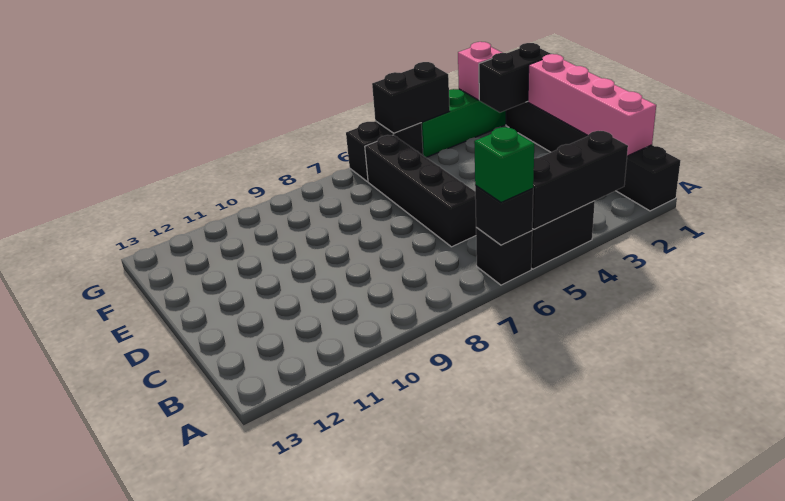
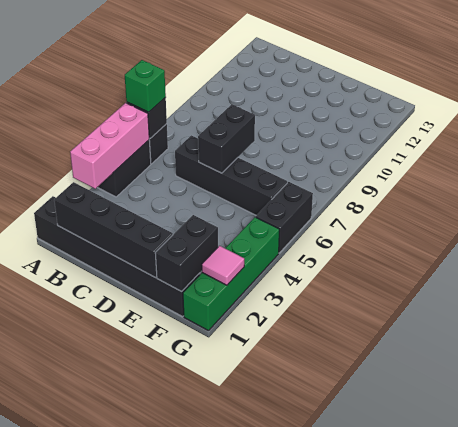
black 1x3 brick [532,131,628,230] -> pink 1x3 brick [70,103,150,189]
pink 1x4 brick [528,54,656,156] -> black 1x4 brick [54,182,173,278]
pink 1x1 brick [458,42,502,100] -> pink 1x1 tile [202,246,244,285]
black 1x2 brick [372,62,450,133] -> black 1x2 brick moved to [198,104,255,173]

